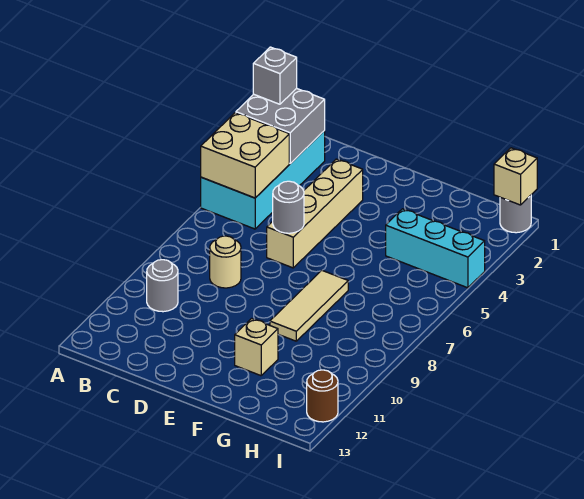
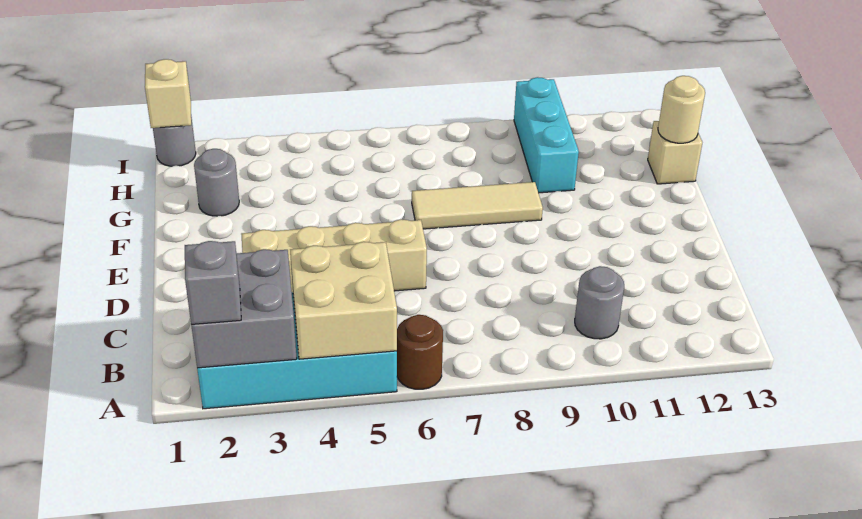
tan 1x1 round brick [210,236,241,288] -> tan 1x1 round brick moved to [658,76,705,143]
grey 1x1 round brick [273,181,304,233] -> grey 1x1 round brick moved to [194,149,239,216]
tan 1x1 brick [235,318,278,376] -> tan 1x1 brick moved to [648,121,702,184]
cyan 1x3 brick [386,209,485,288] -> cyan 1x3 brick moved to [514,77,579,193]
brown 1x1 round brick [307,370,338,422] -> brown 1x1 round brick moved to [397,315,443,389]

